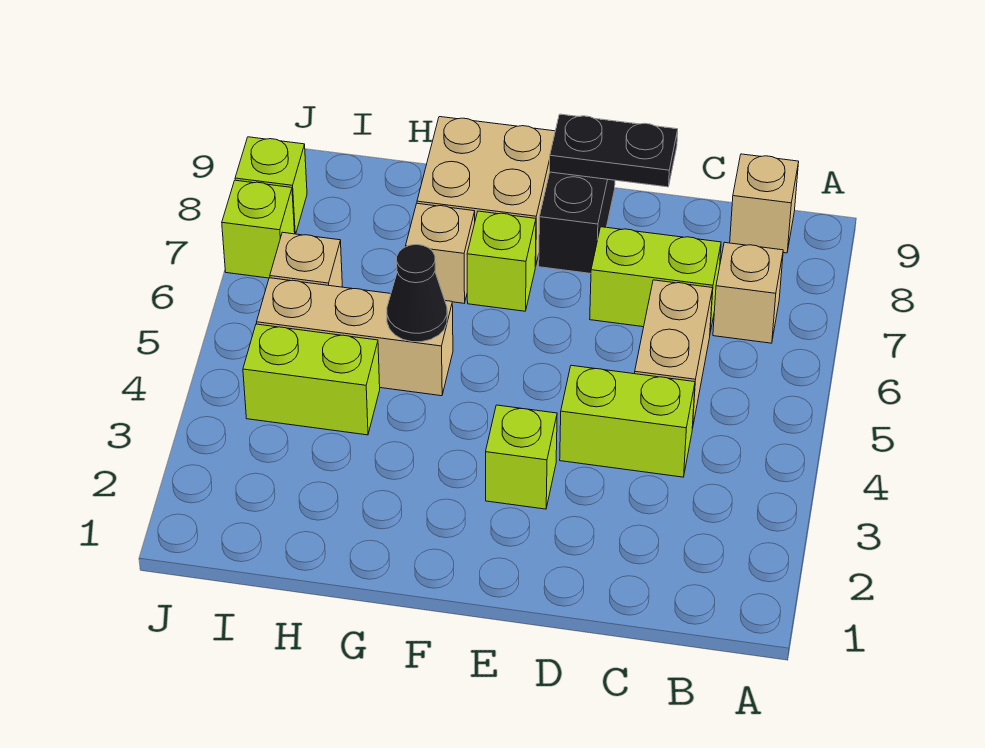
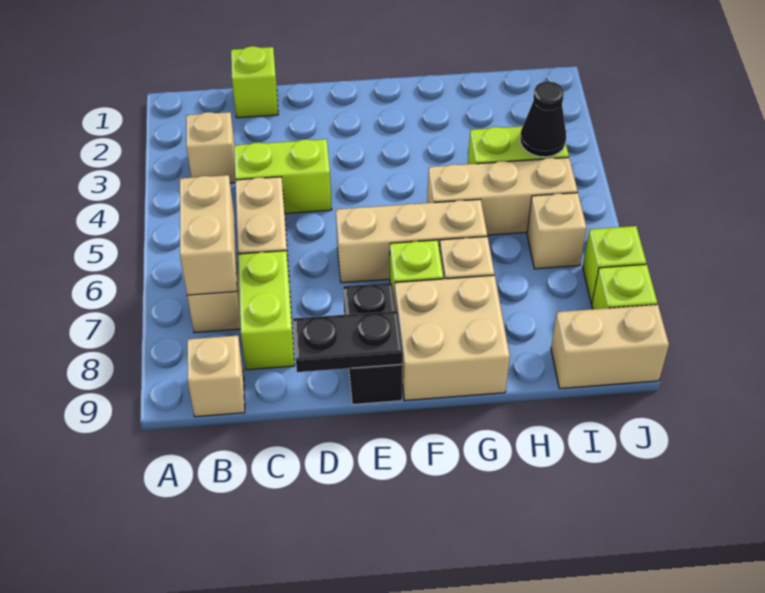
none -> tan 1x1 brick [186,112,235,183]
none -> tan 1x2 brick [180,175,237,295]
lime 1x2 brick [590,227,721,332] -> lime 1x2 brick turned to [238,251,295,370]
lime 1x1 brick [486,405,557,509] -> lime 1x1 brick moved to [231,46,278,118]
none -> tan 1x3 brick [336,199,487,283]
black 1x1 cone [387,245,447,342] -> black 1x1 cone moved to [520,82,566,157]
none -> tan 1x2 brick [551,305,669,389]

